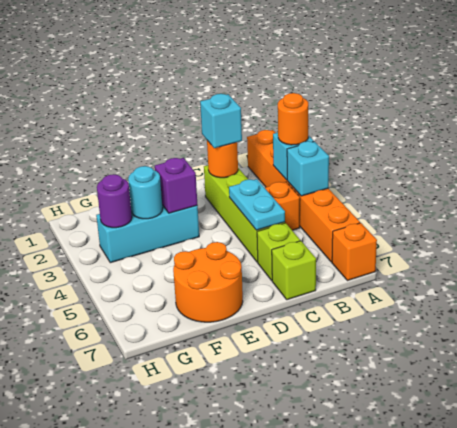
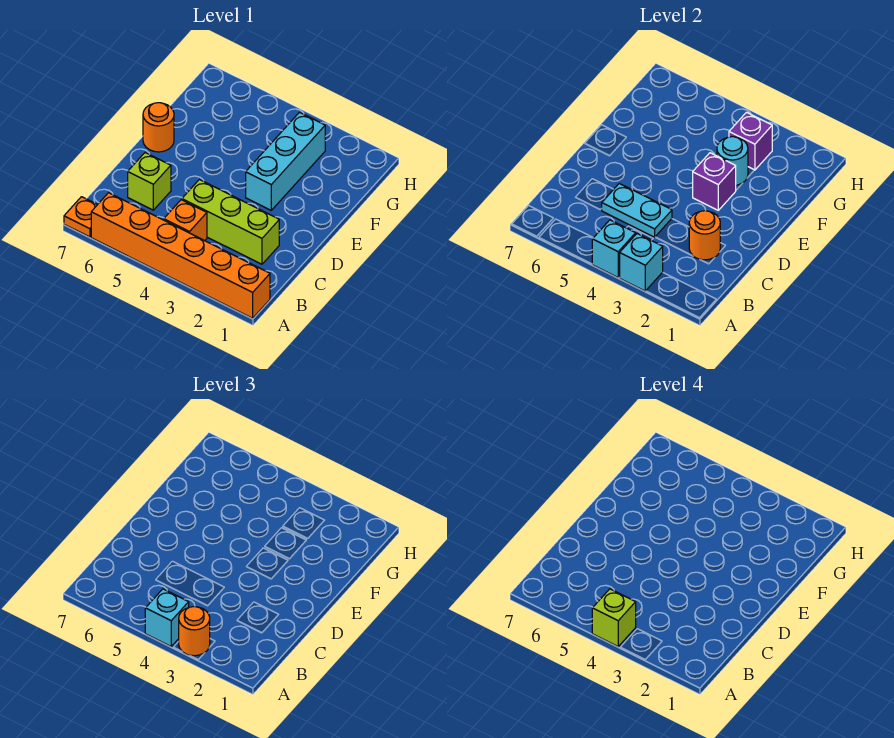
orange 1x1 brick [332,223,377,281] -> orange 1x1 plate [64,197,97,237]
lime 1x4 brick [204,165,285,262] -> lime 1x3 brick [182,180,279,264]
cyan 1x1 brick [200,94,242,148] -> cyan 1x1 brick moved to [145,589,189,646]
lime 1x1 brick [272,241,316,300] -> lime 1x1 brick moved to [592,589,636,646]
orange 2x2 round brick [173,242,243,322] -> orange 1x1 round brick [143,103,174,152]
purple 1x1 round brick [97,174,132,228] -> purple 1x1 brick [729,112,772,170]

